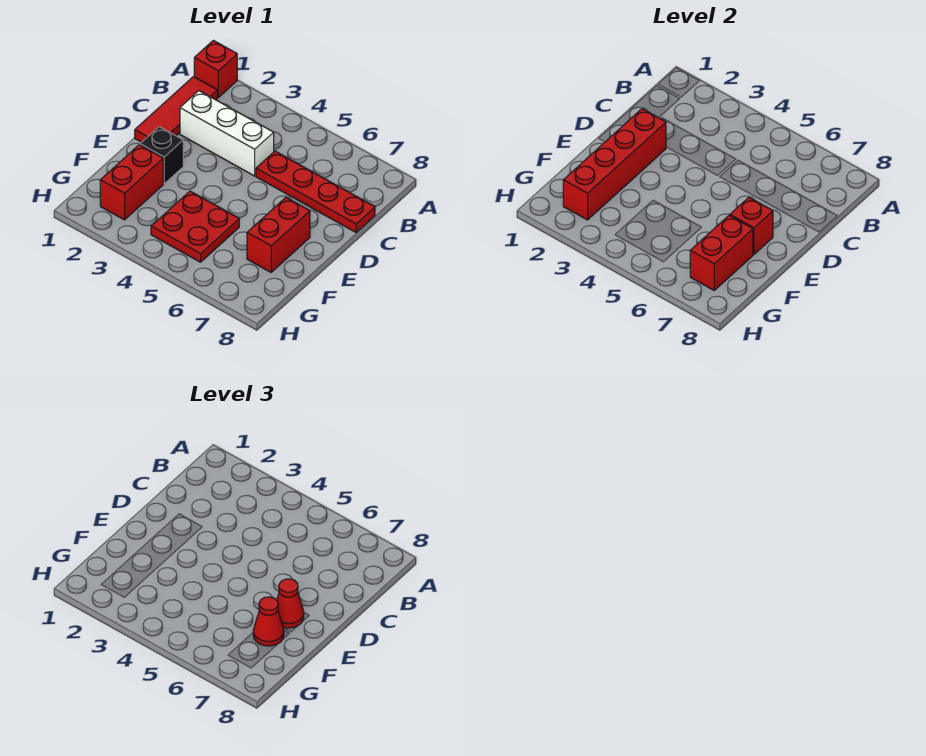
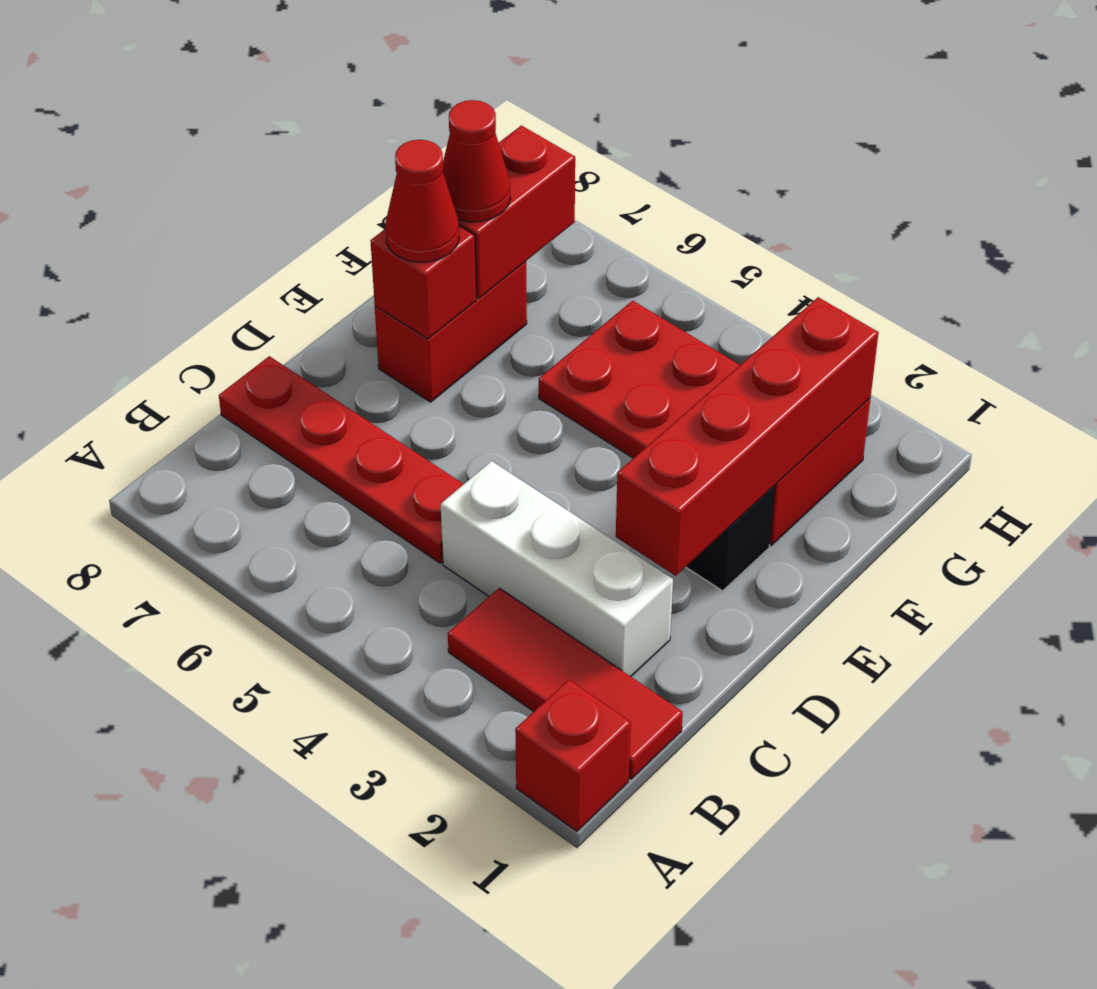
red 1x3 tile [135,77,218,142] -> red 1x3 tile turned to [448,588,683,779]

